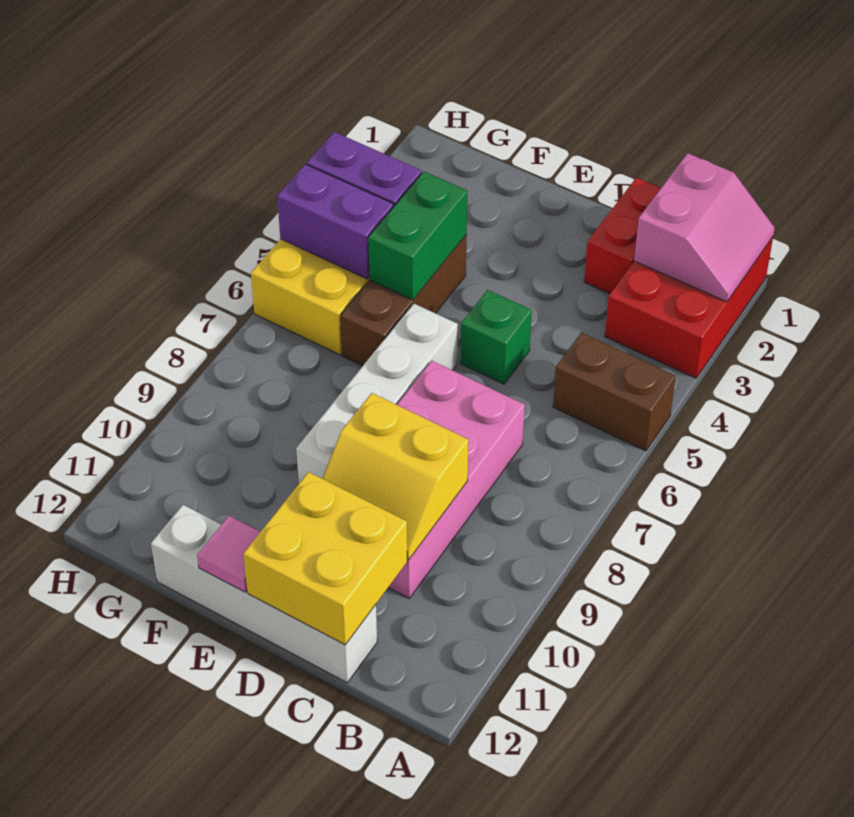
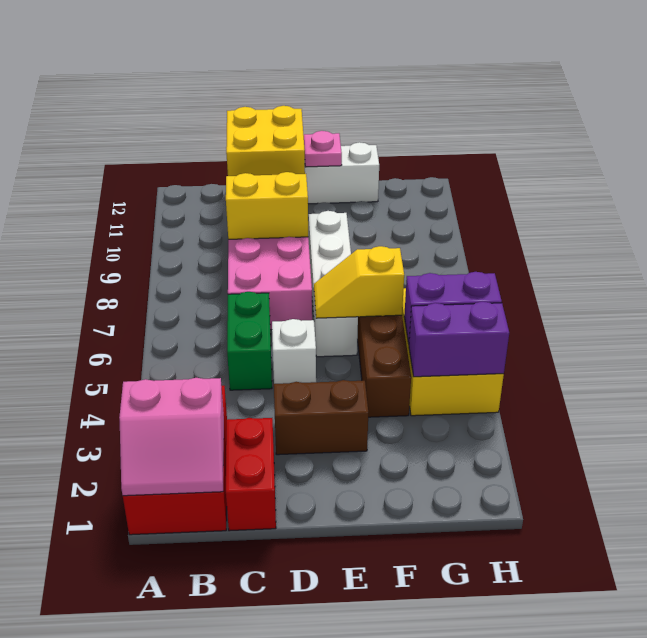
pink 2x2 slope [634,153,775,302] -> pink 2x2 slope turned to [119,378,224,496]
brown 1x2 brick [553,333,676,451] -> brown 1x2 brick moved to [274,380,368,455]
green 1x1 brick [460,290,532,384] -> white 1x1 brick [272,319,316,384]
none -> yellow 1x2 slope [314,246,404,318]
pink 1x1 tile [197,516,260,592] -> pink 1x1 plate [304,131,342,167]
green 1x2 brick [368,172,467,300] -> green 1x2 brick moved to [227,292,272,390]

